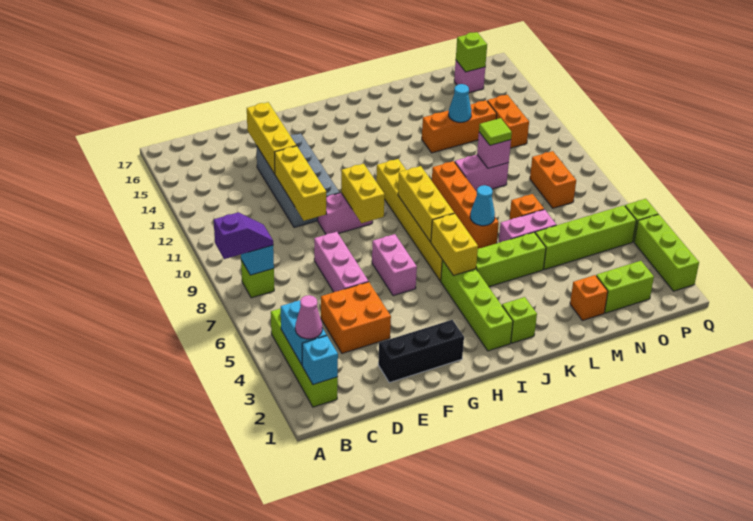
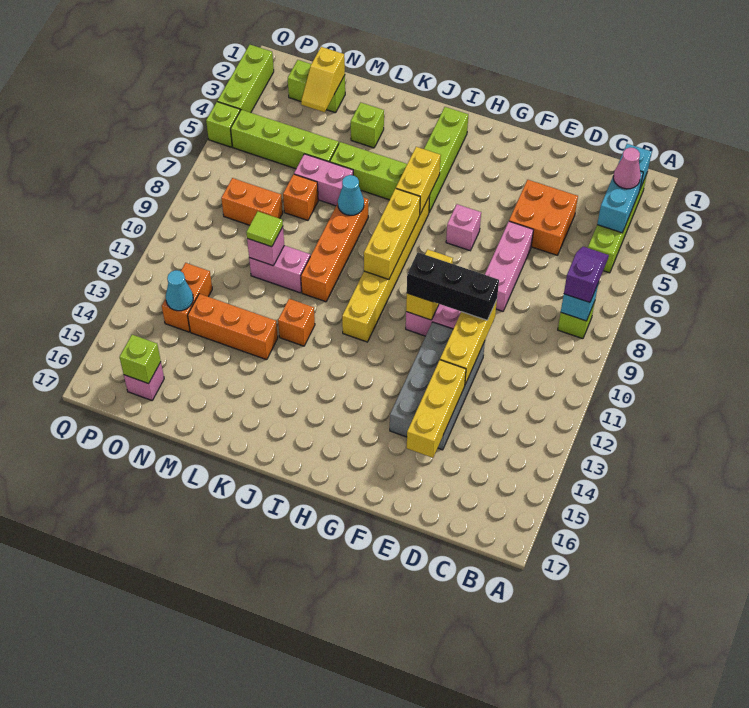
purple 1x2 slope [214,212,273,259] -> purple 1x2 slope turned to [564,247,609,302]
black 1x3 brick [378,320,464,383] -> black 1x3 brick moved to [407,252,499,320]
pink 1x2 brick [372,234,417,296] -> pink 1x1 brick [446,204,481,251]
lime 1x1 brick [502,297,537,343] -> lime 1x1 brick moved to [351,102,384,148]
orange 1x1 brick [570,275,608,321] -> orange 1x1 brick moved to [278,299,315,346]
cyan 1x1 cone [449,84,471,122] -> cyan 1x1 cone moved to [166,270,193,311]
none -> yellow 1x2 slope [301,47,345,112]
orange 1x2 brick [530,151,576,208] -> orange 1x2 brick turned to [221,178,283,225]

